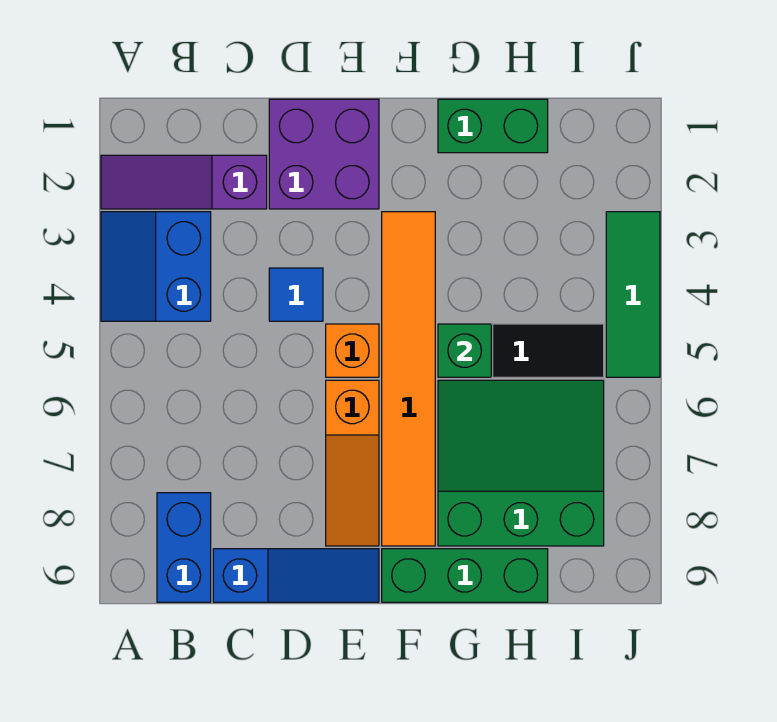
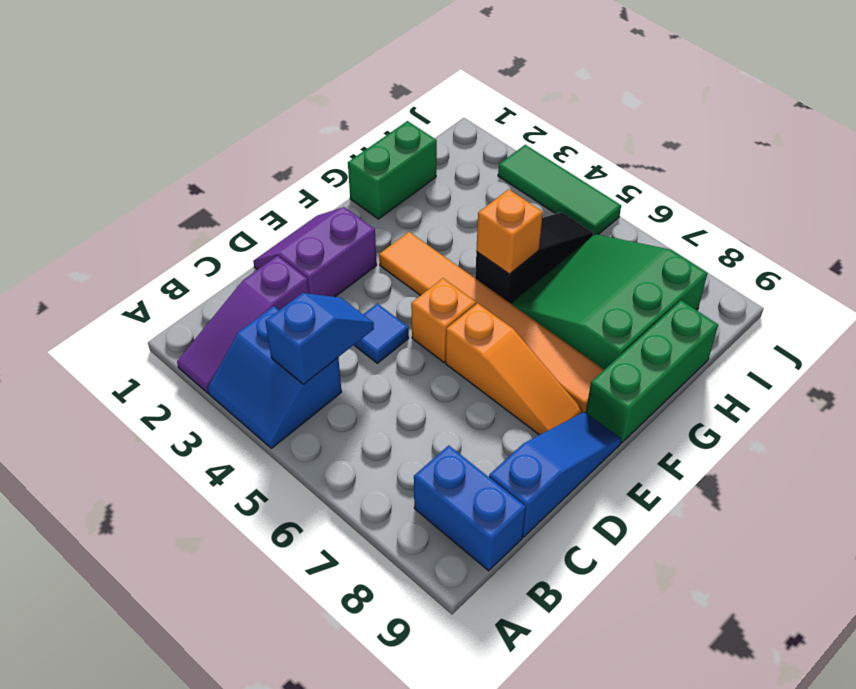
none -> blue 1x2 slope [265,293,374,384]
purple 2x2 brick [269,99,379,209] -> purple 2x2 slope [253,207,377,297]
green 1x1 brick [438,324,491,377] -> orange 1x1 brick [476,189,543,274]

